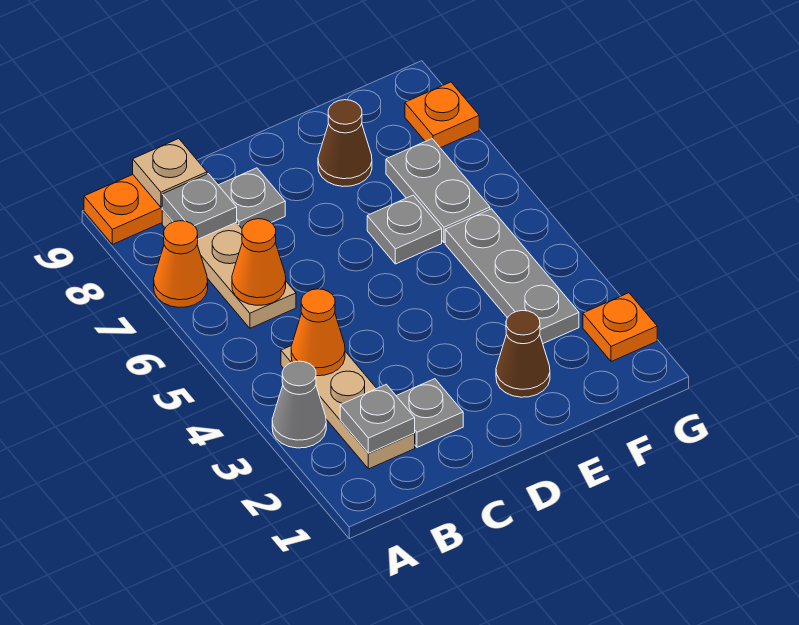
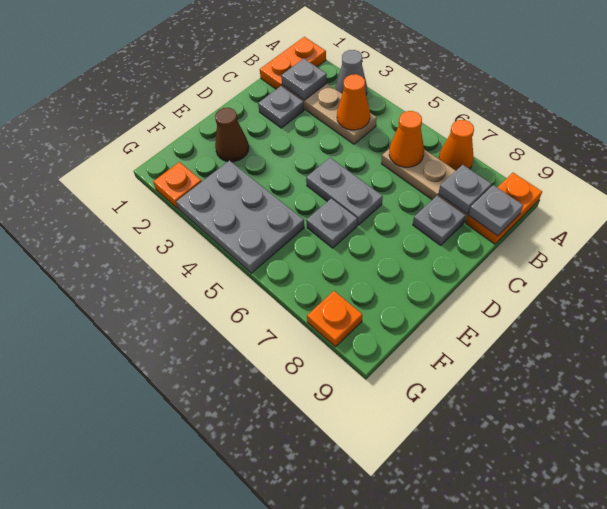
none -> orange 1x2 plate [260,37,326,89]
tan 1x1 plate [133,139,207,207] -> grey 1x1 plate [468,185,523,236]
brown 1x1 cone [318,100,372,186] -> none
grey 1x3 plate [445,209,579,343] -> grey 2x3 plate [176,160,304,273]
grey 1x2 plate [386,139,490,242] -> grey 1x2 plate moved to [306,158,383,225]

